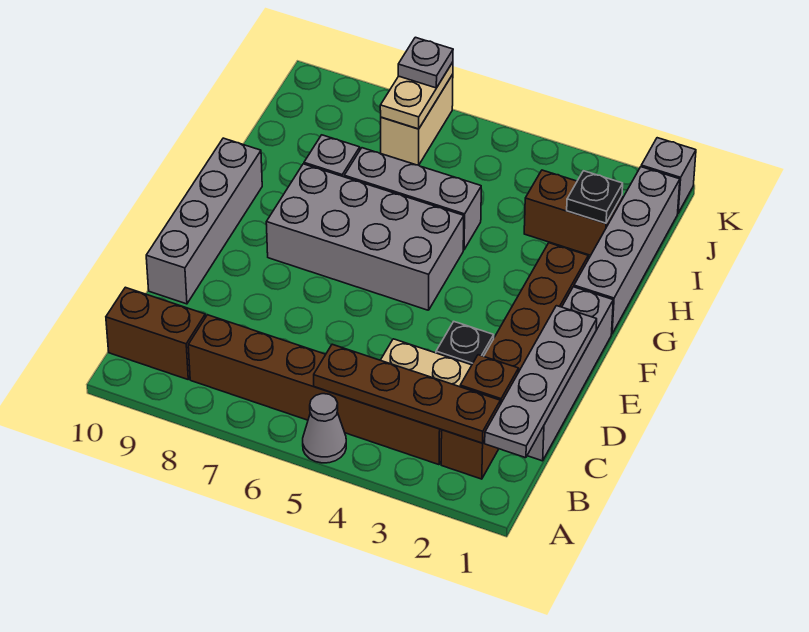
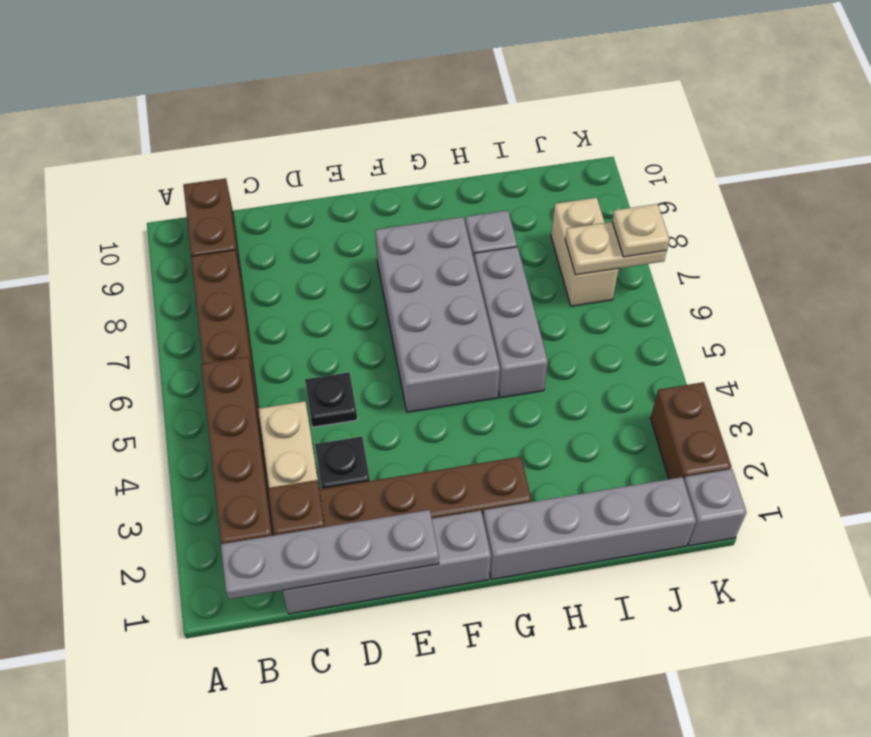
grey 1x1 cone [303,394,346,463] -> none
grey 1x4 brick [146,138,262,304] -> none
brown 1x2 brick [524,170,622,255] -> brown 1x2 brick moved to [651,382,731,479]
black 1x1 plate [567,171,623,223] -> black 1x1 plate moved to [305,372,357,427]
tan 1x2 brick [381,74,453,165] -> tan 1x2 brick turned to [551,198,619,306]
grey 1x1 plate [398,37,453,88] -> tan 1x1 plate [612,204,670,257]

